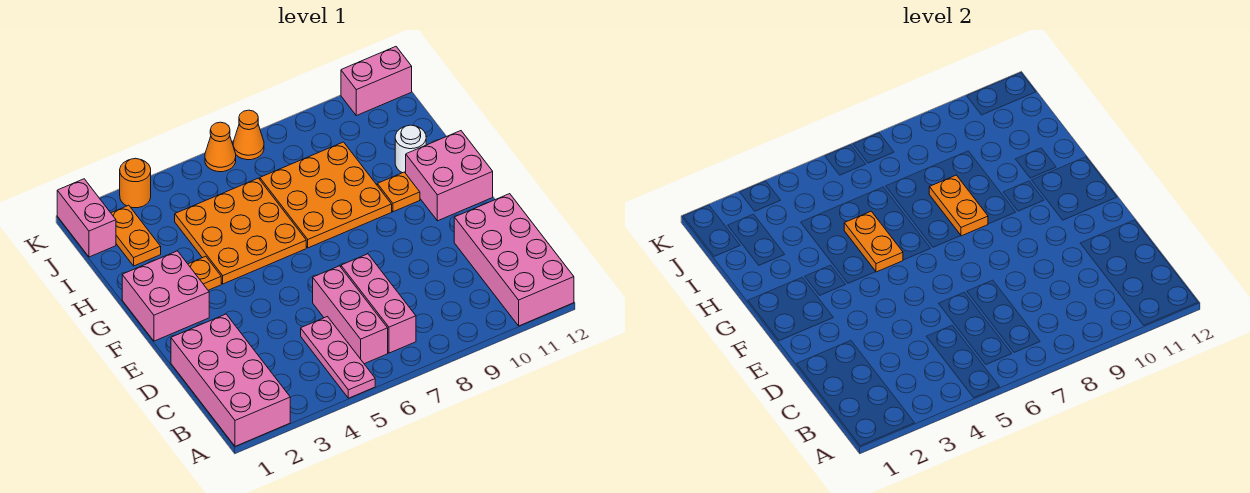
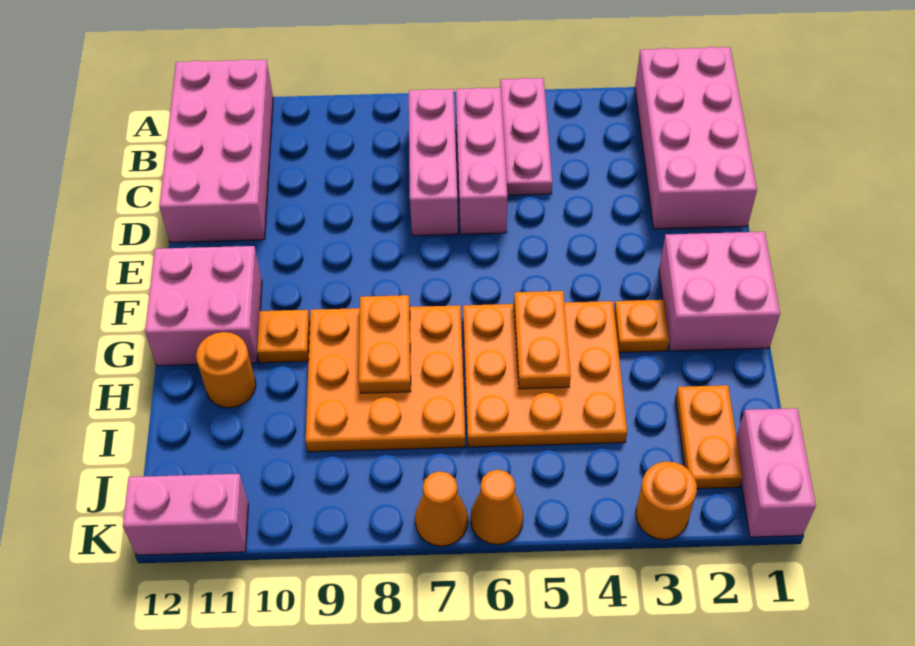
white 1x1 round brick [395,125,426,173] -> orange 1x1 round brick [196,332,256,408]

